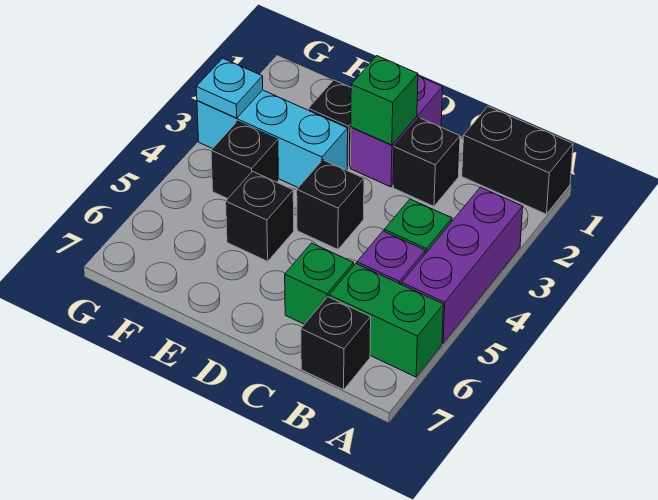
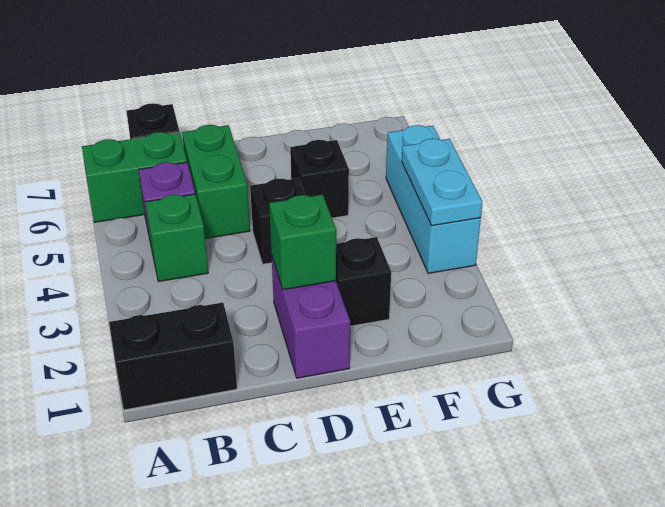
purple 1x3 brick [402,187,523,343] -> none
black 1x1 brick [393,118,460,206] -> none
green 1x1 brick [285,243,354,324] -> green 1x2 brick [182,125,250,238]
cyan 1x3 brick [197,90,348,187] -> cyan 1x3 brick turned to [386,125,481,273]
black 1x1 brick [211,121,279,199] -> none
cyan 1x1 plate [196,58,263,118] -> cyan 1x2 plate [402,139,483,226]

